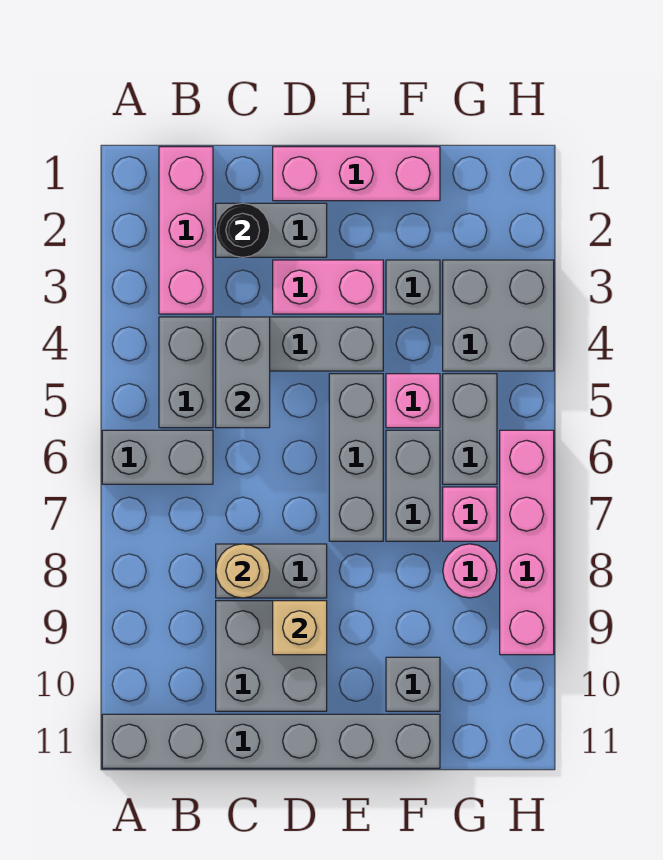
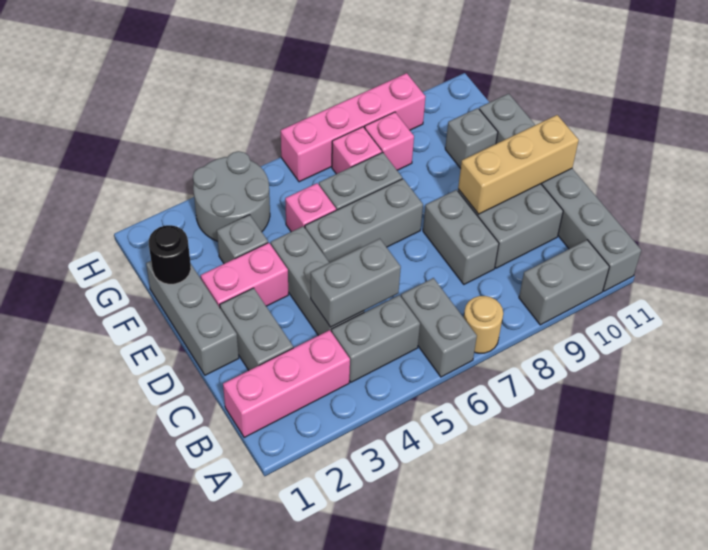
black 1x1 round brick [216,203,270,257] -> black 1x1 round brick moved to [149,225,191,284]
tan 1x1 round brick [216,544,270,598] -> tan 1x1 round brick moved to [463,296,503,353]
pink 1x3 brick [273,147,440,201] -> grey 1x3 brick [146,261,239,375]
pink 1x2 brick [273,260,383,314] -> pink 1x2 brick turned to [201,243,288,307]
tan 1x1 brick [273,601,327,655] -> tan 1x3 brick [458,115,579,214]
grey 2x2 brick [443,260,554,371] -> grey 2x2 round brick [193,151,270,241]
grey 1x2 brick [443,374,497,484] -> grey 1x2 brick moved to [519,240,609,325]
pink 1x1 round brick [443,544,497,598] -> pink 1x1 brick [365,112,414,170]

